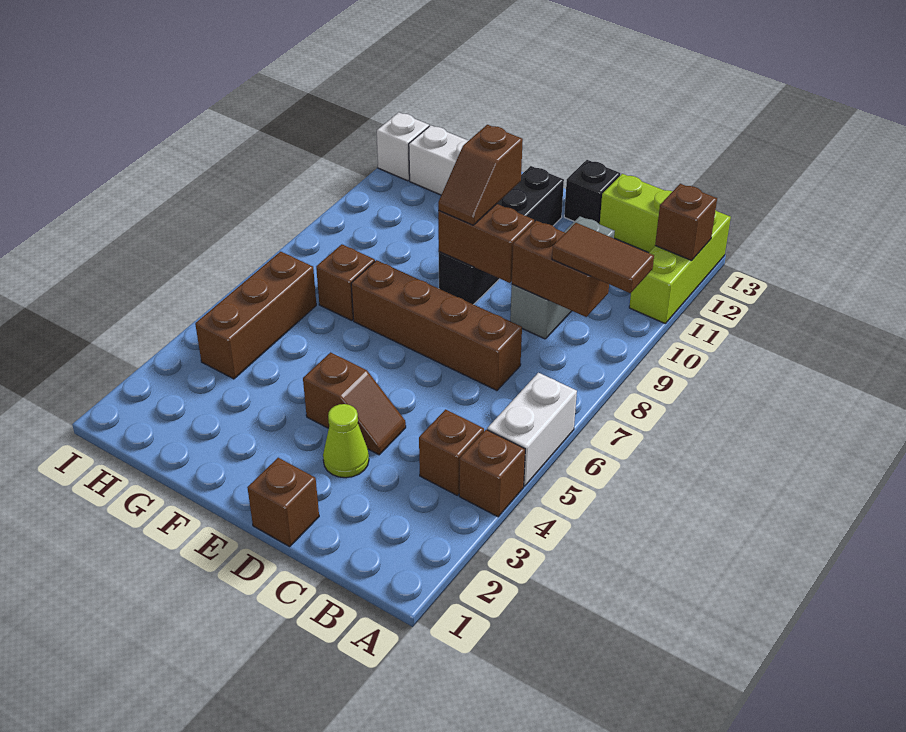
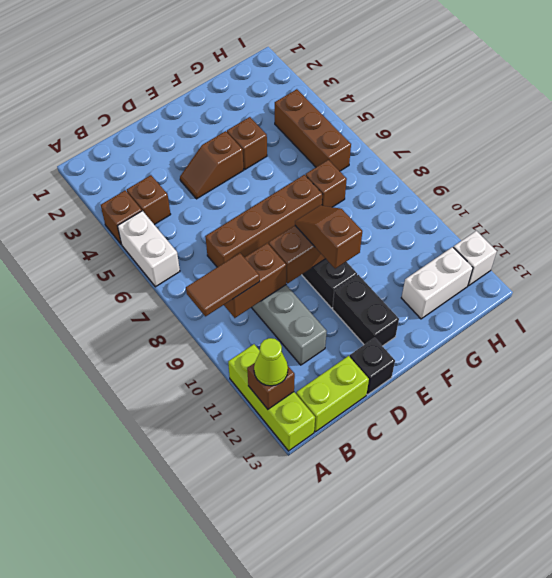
brown 1x1 brick [247,458,319,547] -> brown 1x1 brick moved to [227,117,267,169]
lime 1x1 cone [323,404,369,478] -> lime 1x1 cone moved to [254,338,288,386]

